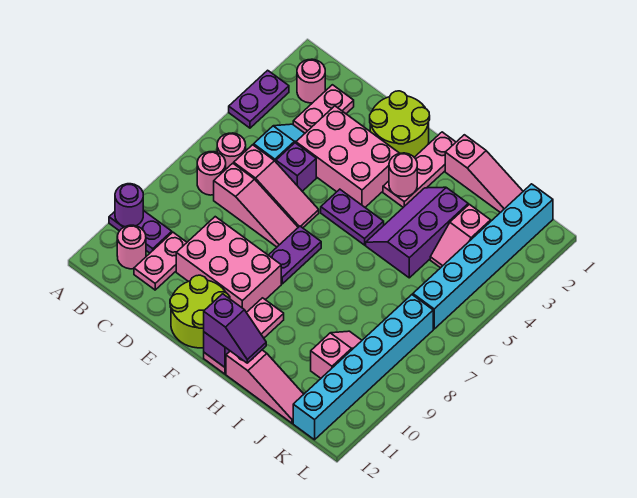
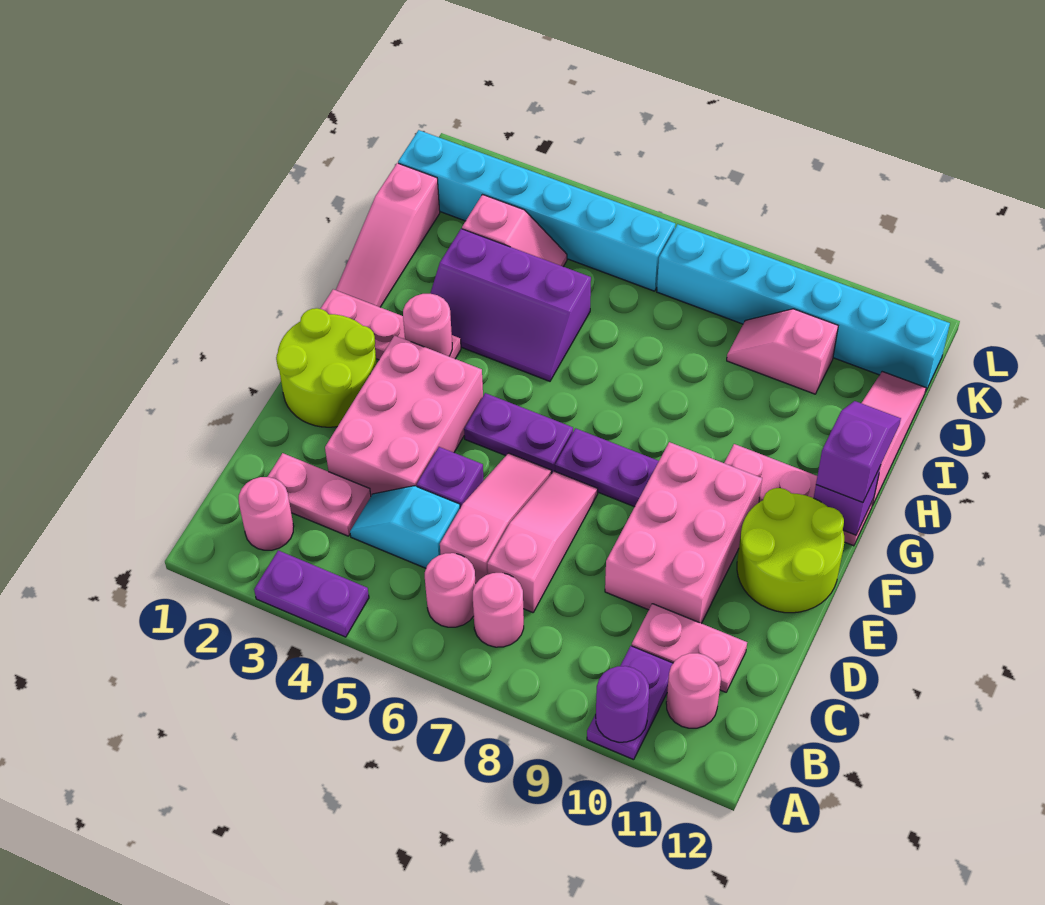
purple 1x2 plate [321,189,384,245] -> purple 1x2 plate turned to [464,393,573,473]
pink 1x3 slope [445,135,523,213] -> pink 1x3 slope turned to [336,163,440,307]

